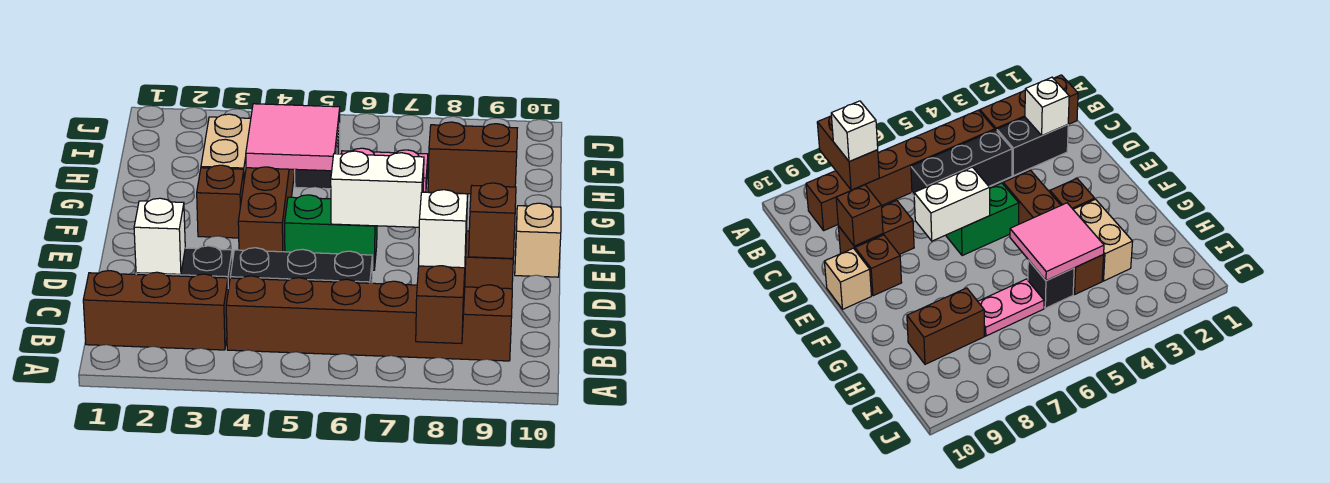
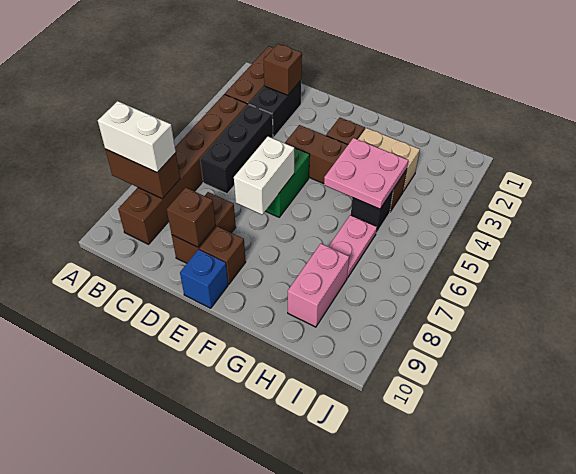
white 1x1 brick [419,190,468,268] -> white 1x2 brick [98,101,176,172]
white 1x1 brick [134,198,185,274] -> brown 1x1 brick [263,44,302,95]
tan 1x1 brick [515,203,561,277] -> blue 1x1 brick [180,249,228,308]
pink 2x2 tile [246,104,340,171] -> pink 2x2 plate [324,138,408,209]
brown 1x2 brick [428,122,517,194] -> pink 1x2 brick [288,244,349,327]

